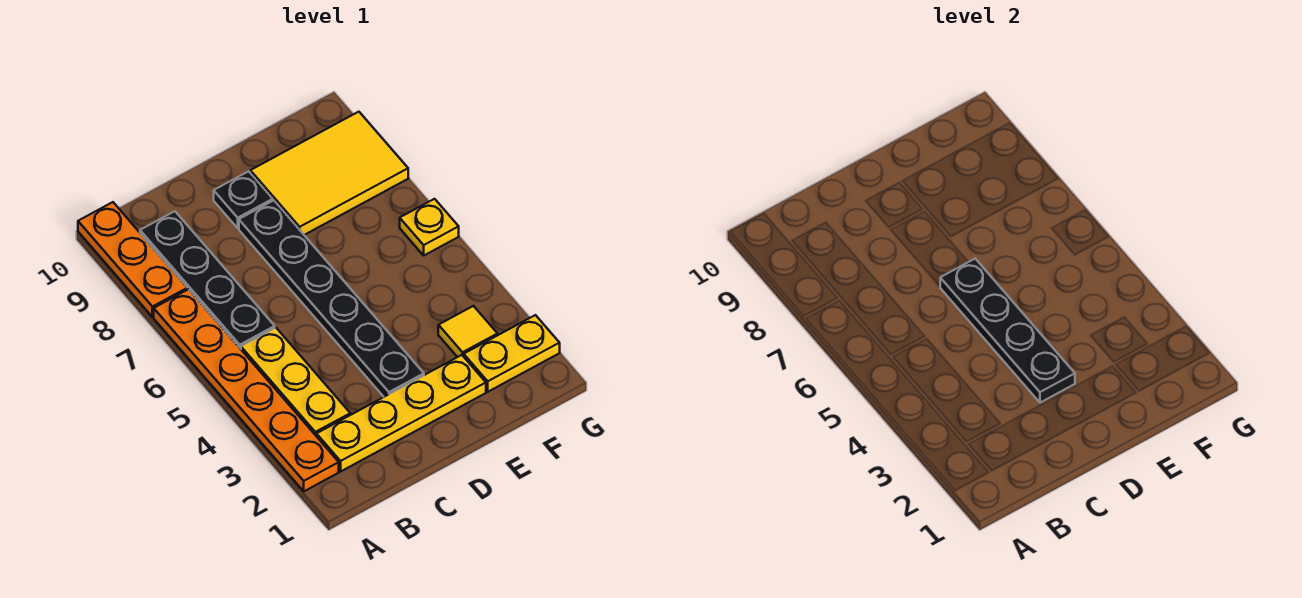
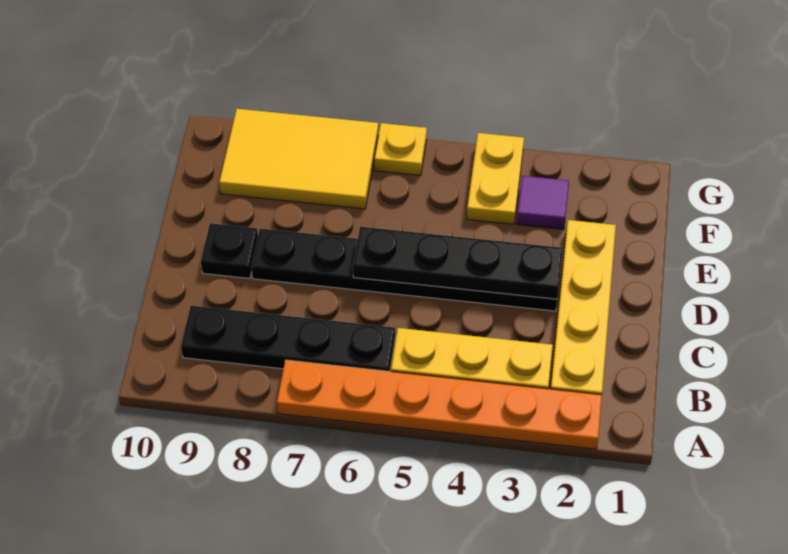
orange 1x3 plate [78,202,187,317] -> none
yellow 2x3 tile [250,112,408,235] -> yellow 2x3 tile turned to [219,109,379,209]
yellow 1x2 plate [464,315,560,392] -> yellow 1x2 plate moved to [467,133,524,224]
yellow 1x1 tile [438,306,498,357] -> purple 1x1 tile [517,176,569,230]

